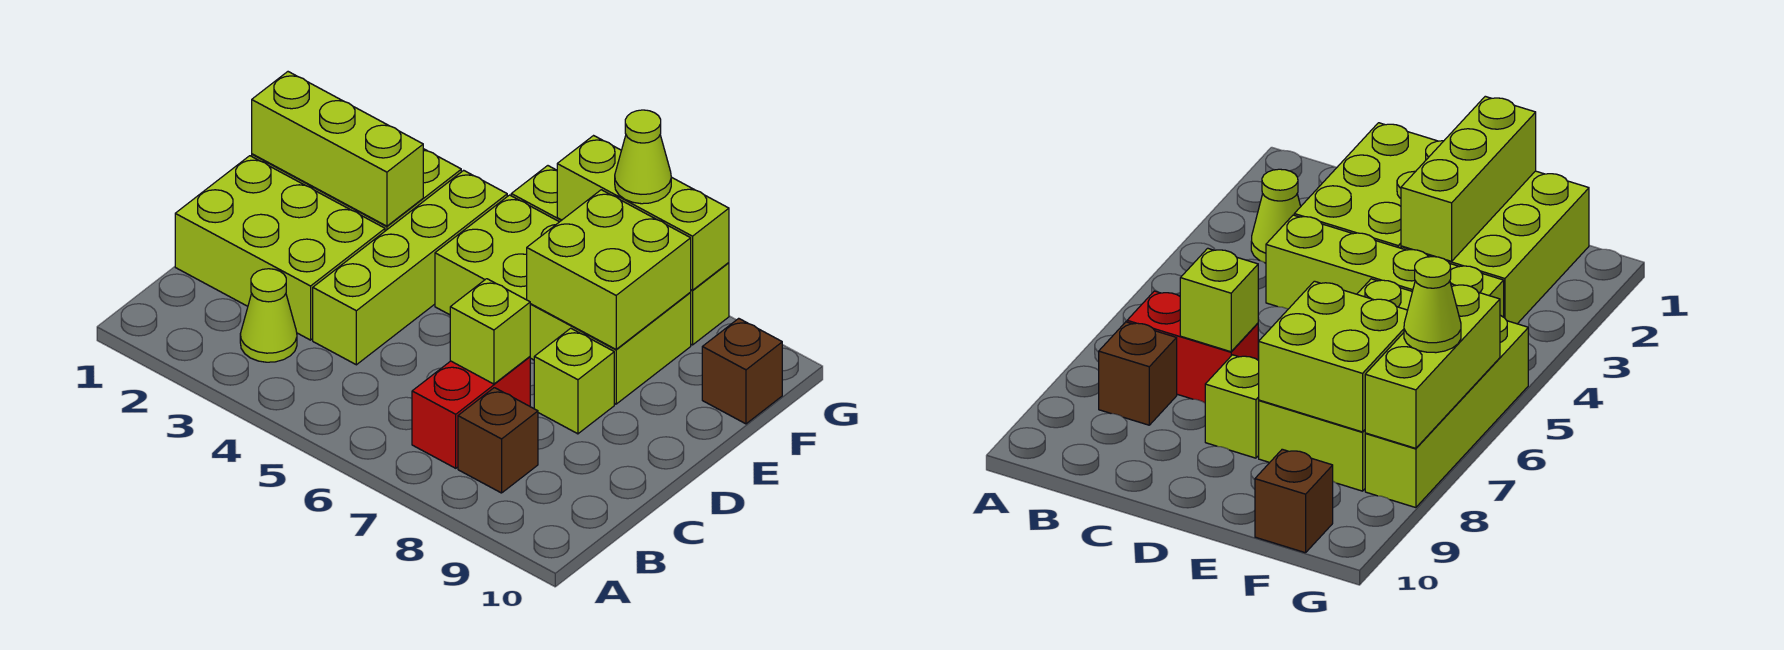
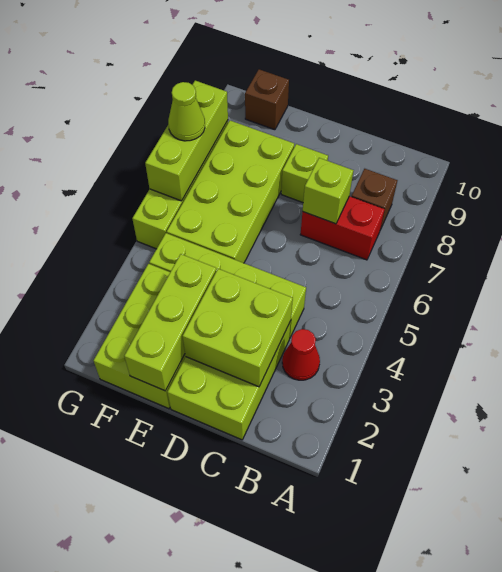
lime 1x1 cone [240,269,297,362] -> red 1x1 cone [282,329,320,380]
lime 2x2 brick [527,190,691,349] -> lime 2x2 brick moved to [183,269,293,387]

